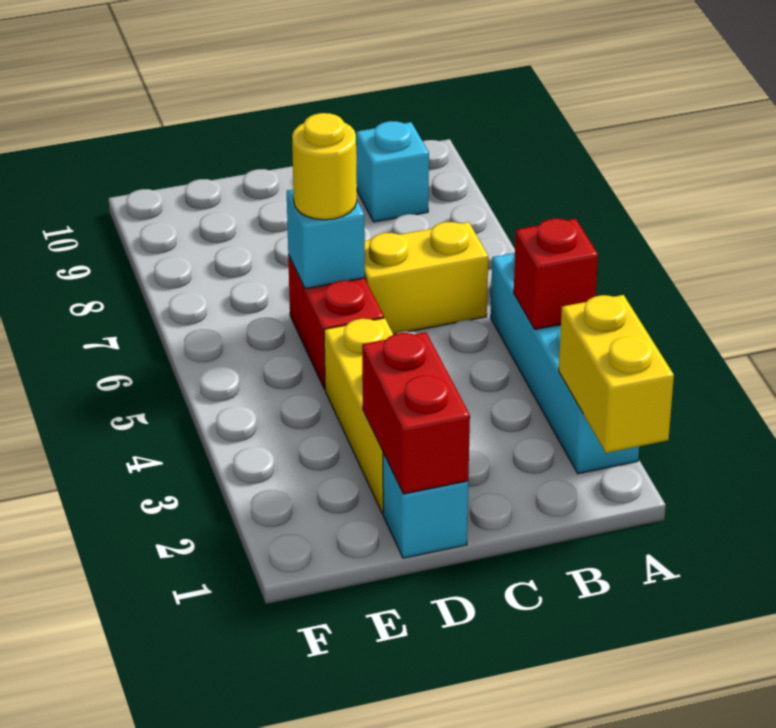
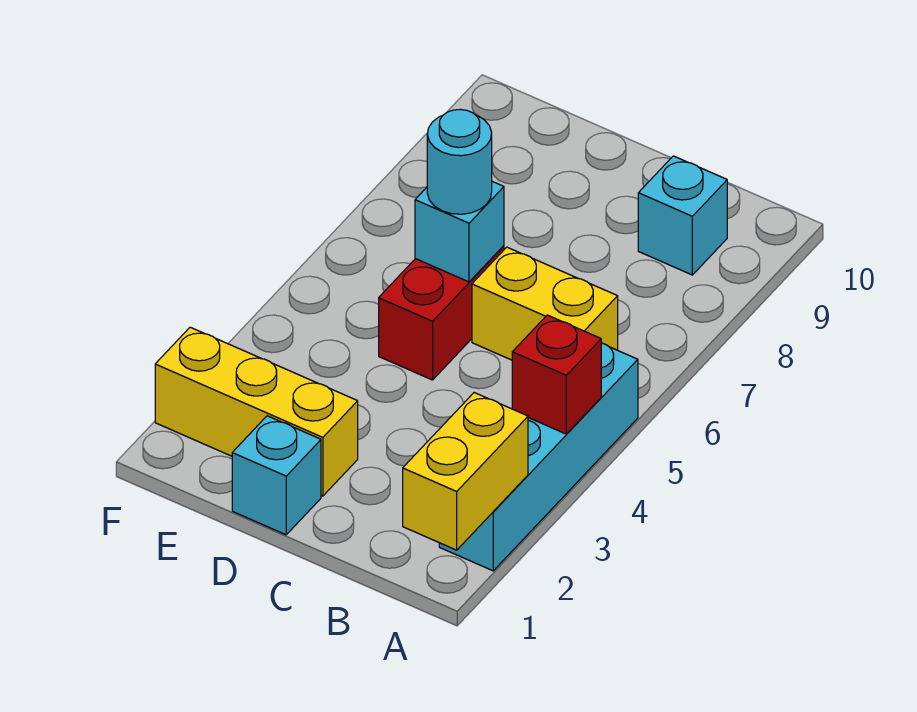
red 1x2 brick [362,332,470,494] -> none
yellow 1x3 brick [324,318,394,514] -> yellow 1x3 brick turned to [155,327,358,496]
yellow 1x1 round brick [292,113,357,220] -> cyan 1x1 round brick [427,109,492,214]

